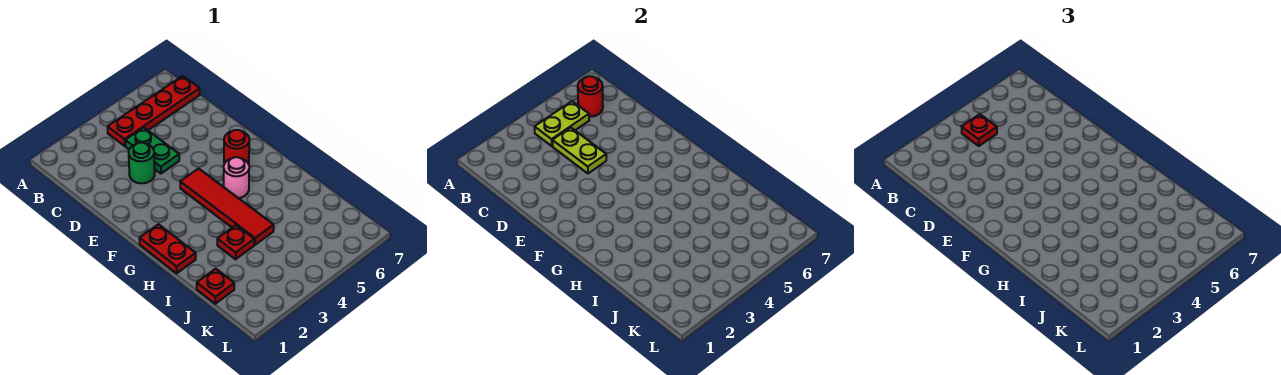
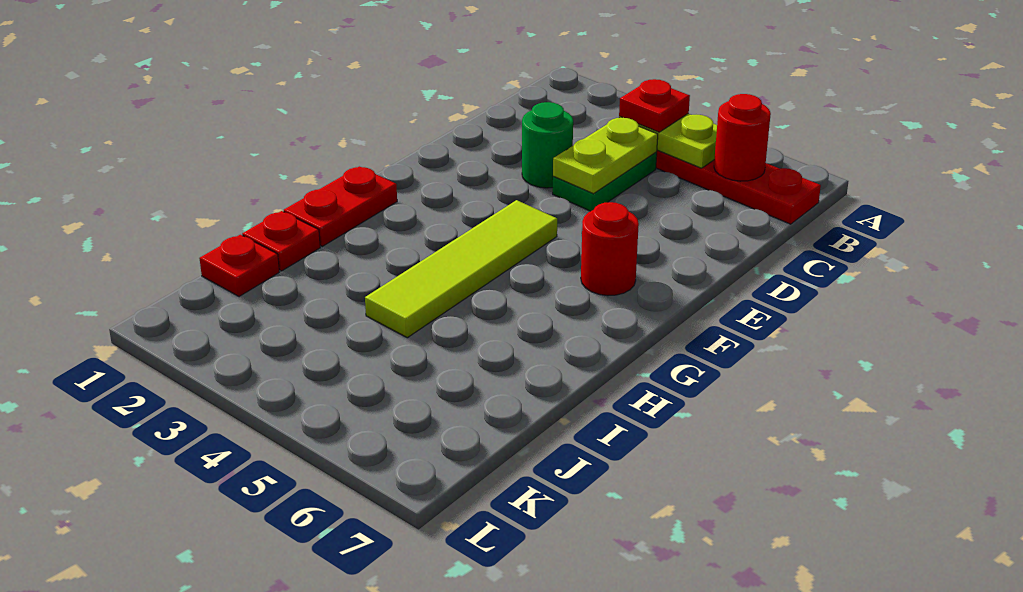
red 1x4 tile [180,169,274,245] -> lime 1x4 tile [365,200,557,338]
pink 1x1 round brick [224,157,249,198] -> none
red 1x1 plate [217,225,254,259] -> red 1x1 plate moved to [242,211,320,271]

